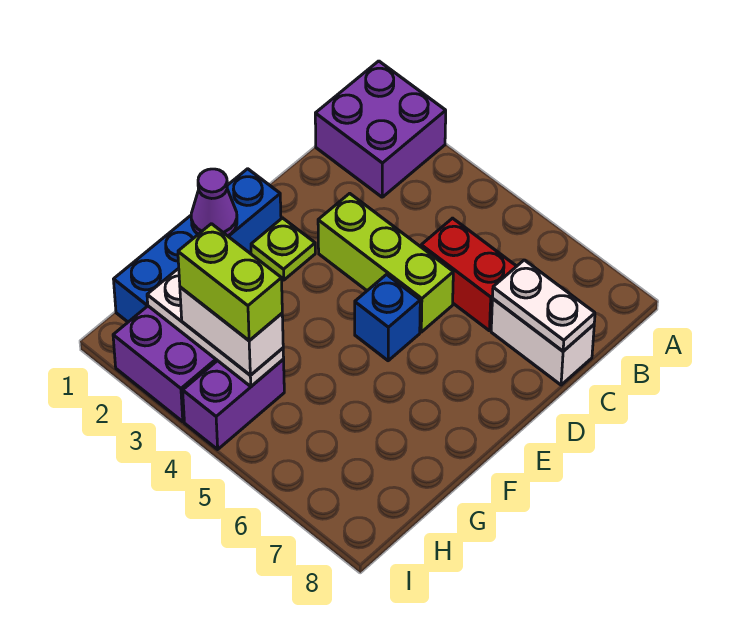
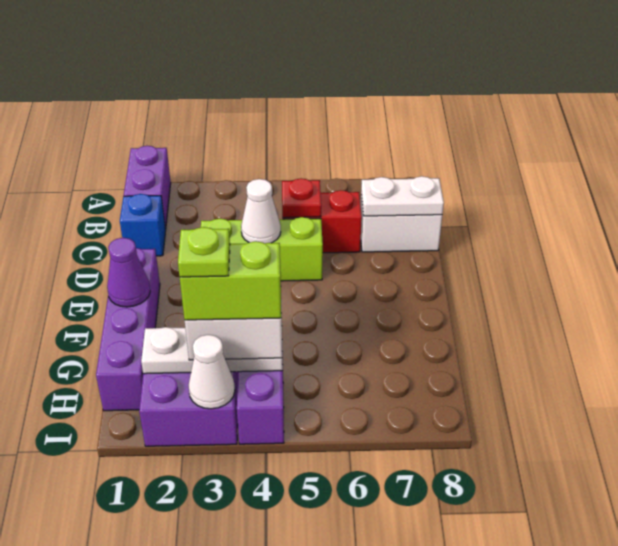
purple 2x2 brick [315,61,446,197] -> purple 1x2 brick [124,146,171,229]
none -> red 1x1 plate [282,178,321,218]
none -> white 1x1 cone [241,179,281,243]
blue 1x4 brick [114,169,281,322] -> purple 1x4 brick [96,248,160,411]
lime 1x1 plate [251,218,315,280] -> lime 1x1 plate moved to [178,227,230,277]
blue 1x1 brick [355,275,420,361] -> blue 1x1 brick moved to [120,194,166,256]
none -> white 1x1 cone [188,335,235,409]

